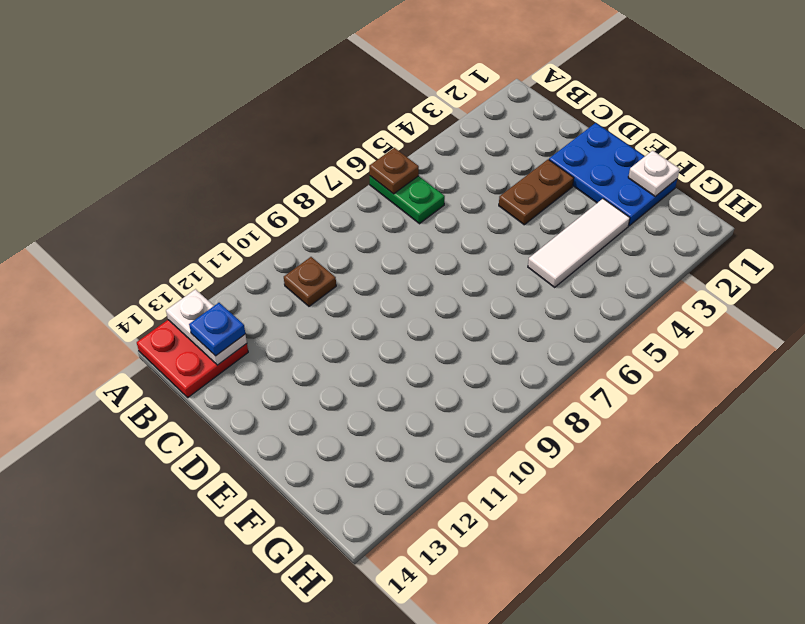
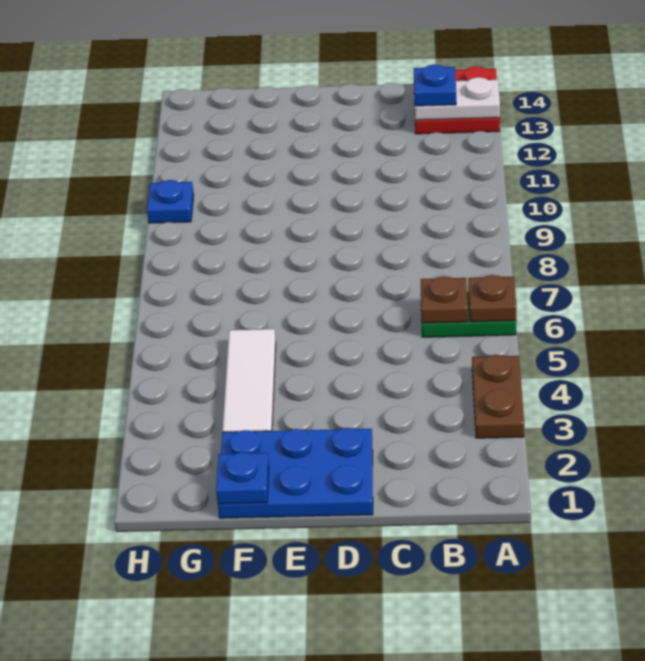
brown 1x1 plate [284,257,336,306] -> brown 1x1 plate moved to [421,276,468,323]
brown 1x2 plate [499,160,574,225] -> brown 1x2 plate moved to [472,355,524,438]
white 1x1 plate [628,150,680,197] -> blue 1x1 plate [216,452,269,504]
none -> blue 1x1 plate [147,180,194,223]

